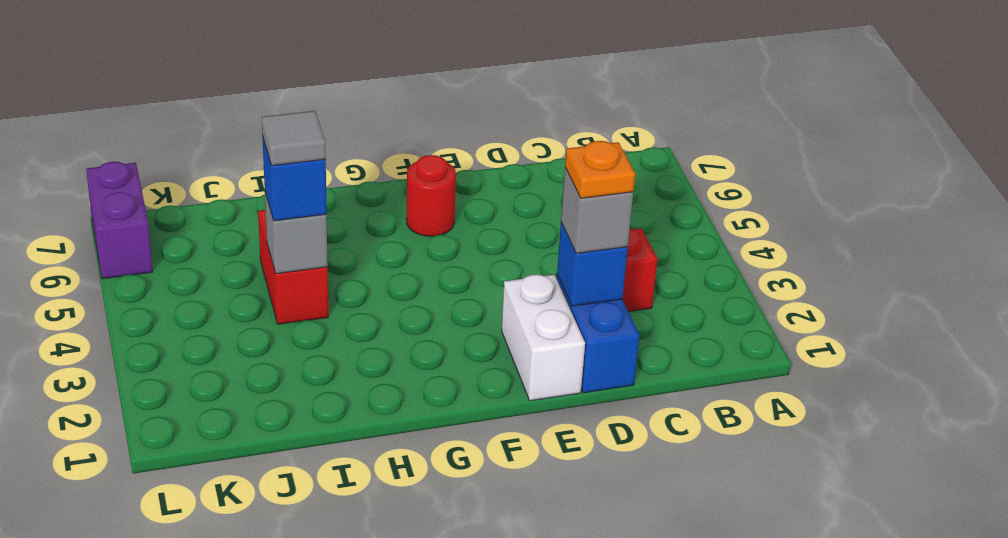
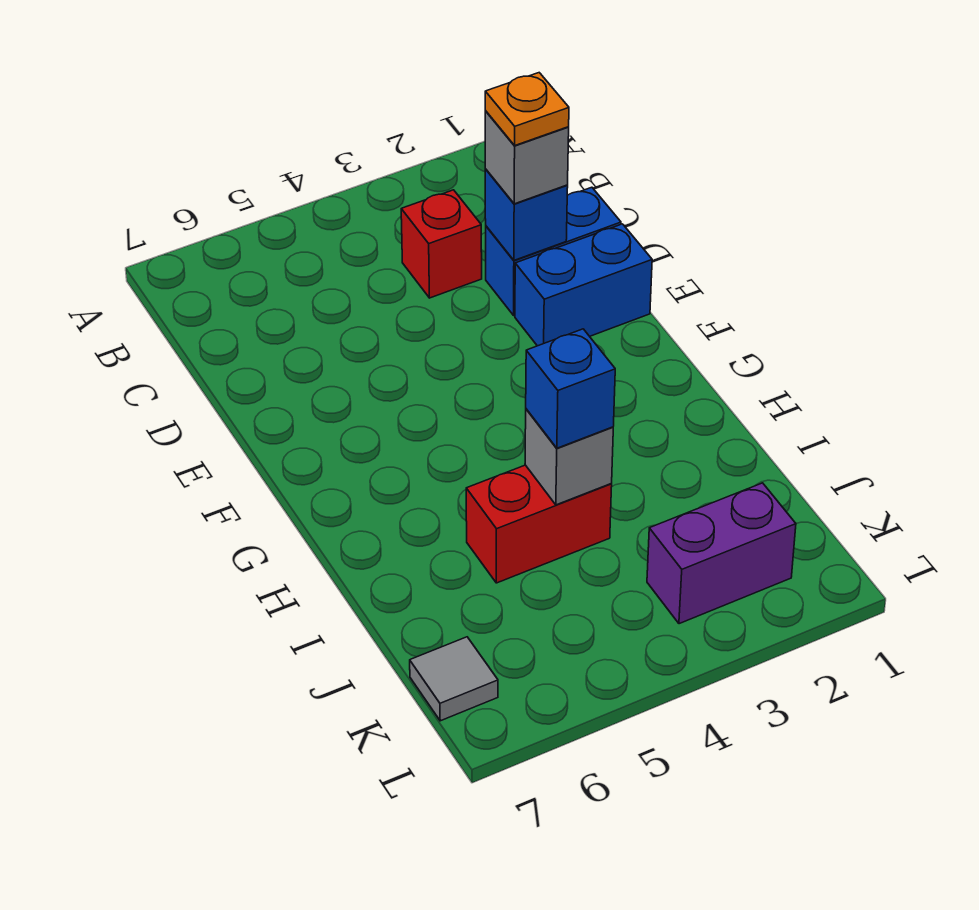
white 1x2 brick [501,275,585,401] -> blue 1x2 brick [515,224,652,346]
red 1x1 round brick [406,155,456,236] -> none
grey 1x1 tile [262,111,326,166] -> grey 1x1 tile moved to [410,637,498,721]
purple 1x2 brick [86,162,153,279] -> purple 1x2 brick moved to [647,483,796,624]

